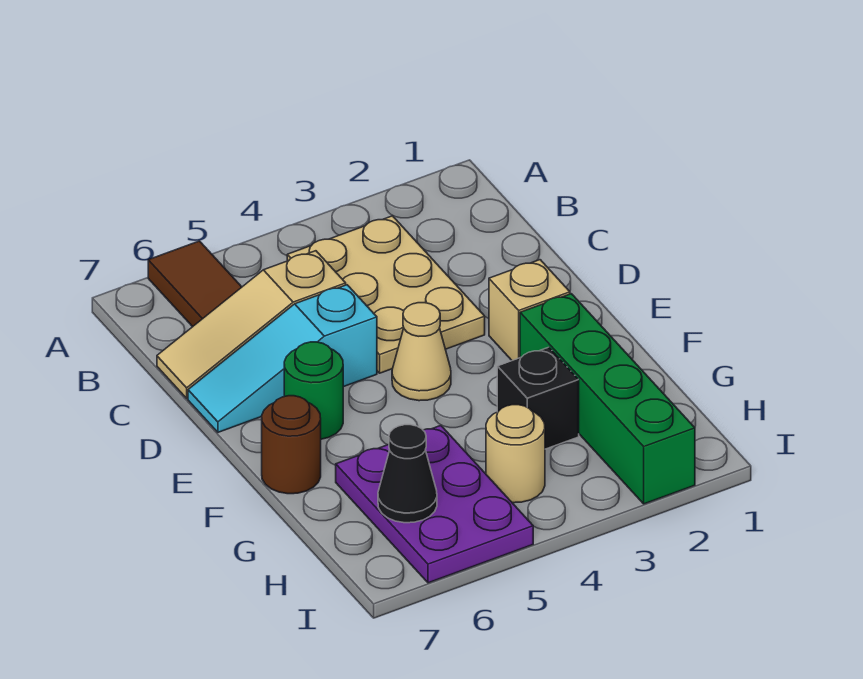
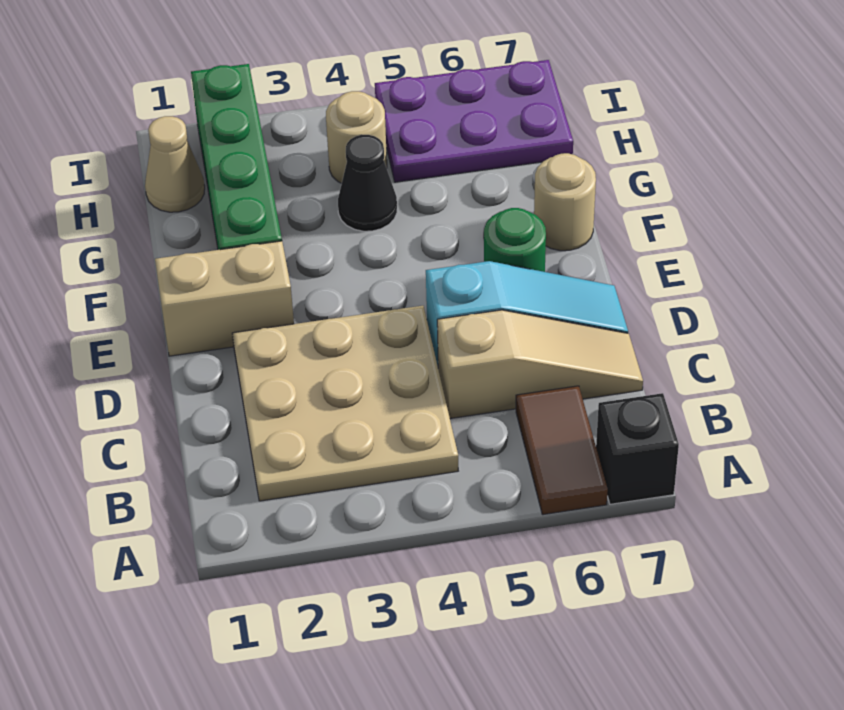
tan 2x3 plate [287,216,485,373] -> tan 3x3 plate [232,306,458,501]
tan 1x1 brick [489,260,570,361] -> tan 1x2 brick [155,241,294,356]
tan 1x1 cone [392,303,451,401] -> tan 1x1 cone moved to [145,116,205,212]
brown 1x1 round brick [262,396,321,494] -> tan 1x1 round brick [534,153,596,251]
black 1x1 brick [497,347,579,449] -> black 1x1 brick moved to [596,393,679,504]
purple 2x3 plate [336,426,533,583] -> purple 2x3 plate turned to [375,60,573,182]
black 1x1 cone [378,425,437,523] -> black 1x1 cone moved to [338,135,397,231]

